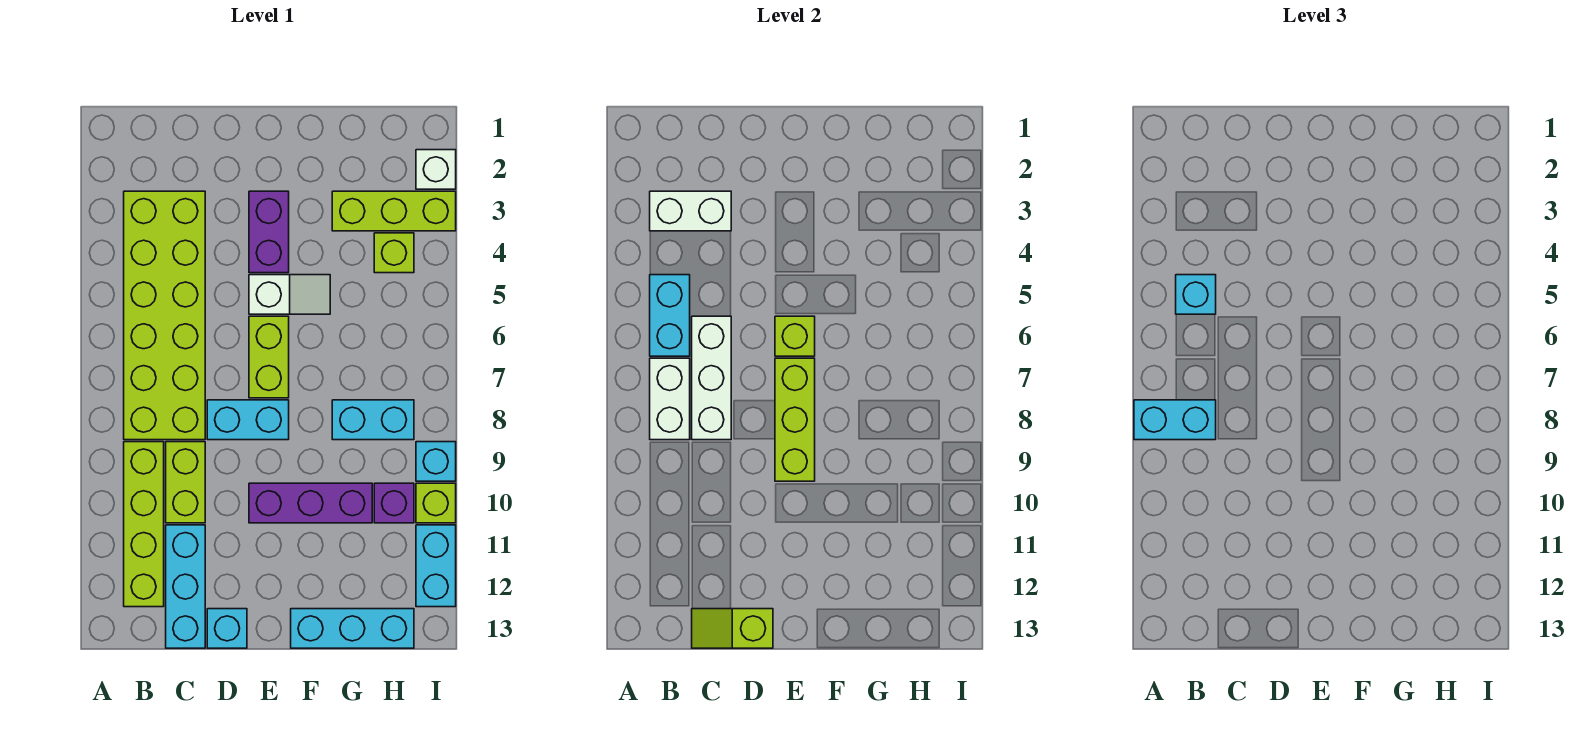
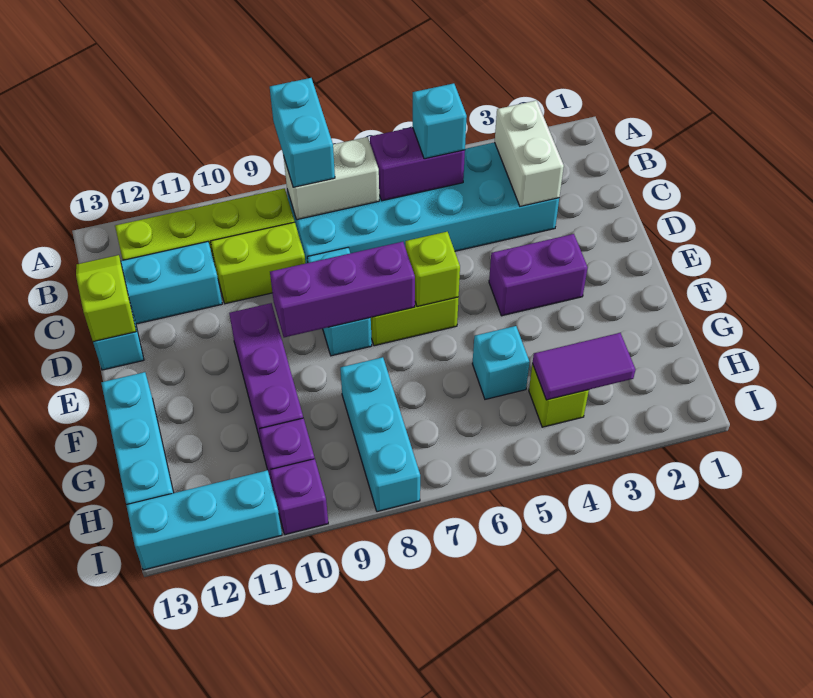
lime 2x6 brick [124,191,205,440] -> cyan 2x6 brick [287,142,559,263]
cyan 1x2 brick [650,275,690,356] -> purple 1x2 brick [370,127,465,201]
white 1x3 brick [692,316,731,440] -> none
white 1x2 slope [249,275,330,314] -> none
lime 1x3 brick [775,358,815,481] -> purple 1x3 brick [270,242,415,337]
lime 1x3 brick [332,191,456,231] -> none
cyan 1x2 brick [332,400,414,440] -> cyan 1x3 brick [340,357,420,512]
none -> purple 1x2 tile [532,333,635,400]
white 1x1 brick [416,150,456,189] -> none
cyan 1x1 brick [416,442,456,481] -> cyan 1x1 brick moved to [472,326,530,399]
lime 1x1 brick [416,483,456,523] -> purple 1x1 brick [270,459,328,535]
cyan 1x2 brick [416,525,456,607] -> cyan 1x3 brick [126,470,282,570]

